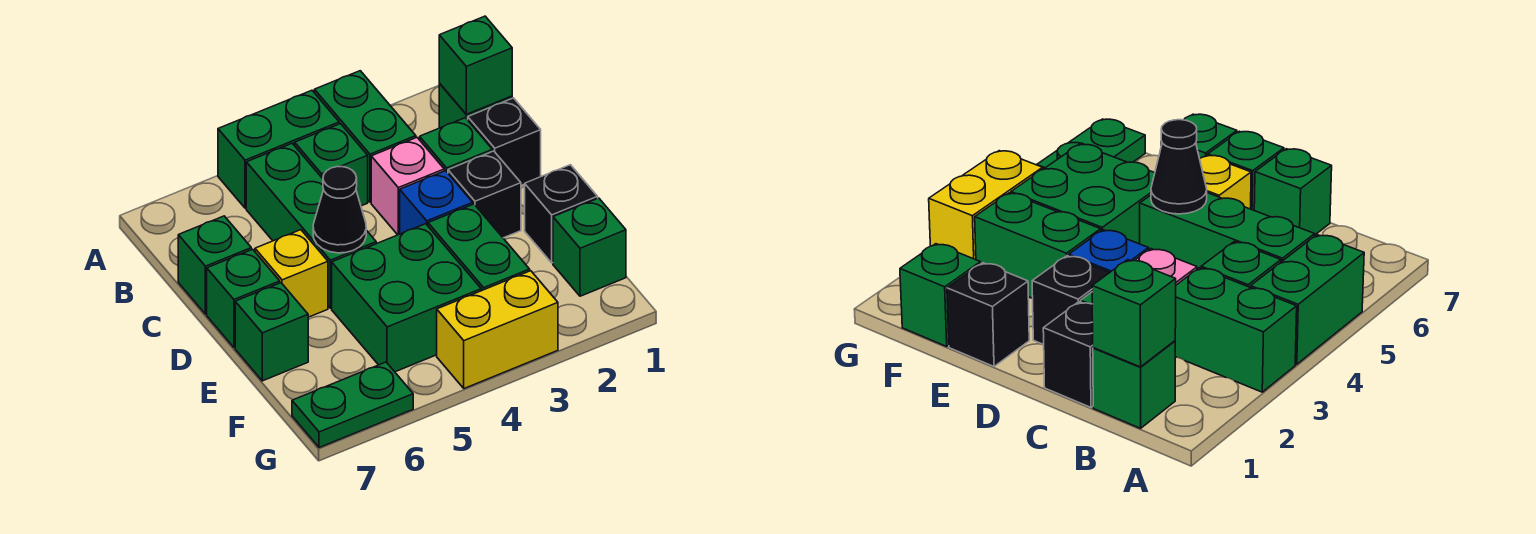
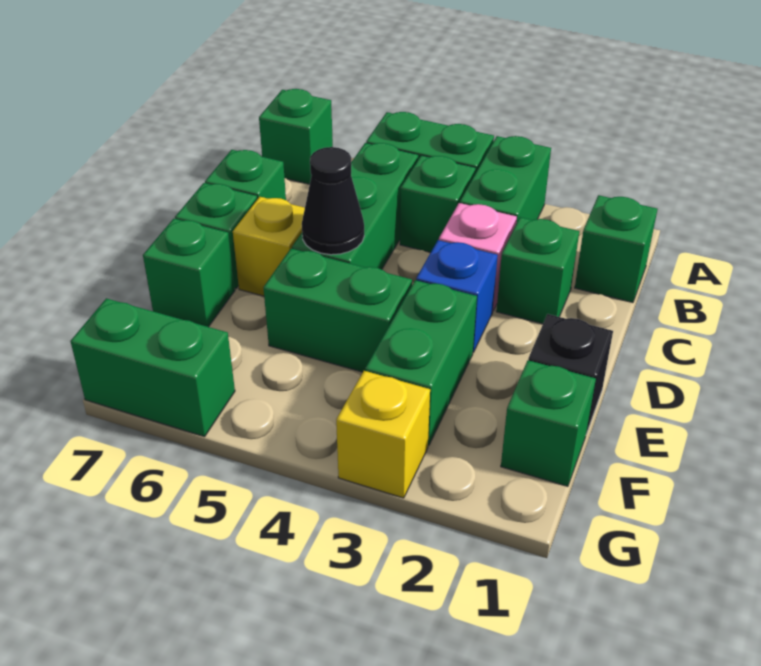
green 1x1 brick [439,16,512,114] -> green 1x1 brick moved to [259,89,333,184]
black 1x1 brick [468,98,541,186] -> none
black 1x1 brick [448,151,521,238] -> none
green 2x2 brick [332,224,481,372] -> green 1x2 brick [263,249,412,372]
yellow 1x2 brick [437,271,558,389] -> yellow 1x1 brick [336,371,430,498]
green 1x2 plate [292,362,413,448] -> green 1x2 brick [70,298,235,437]

